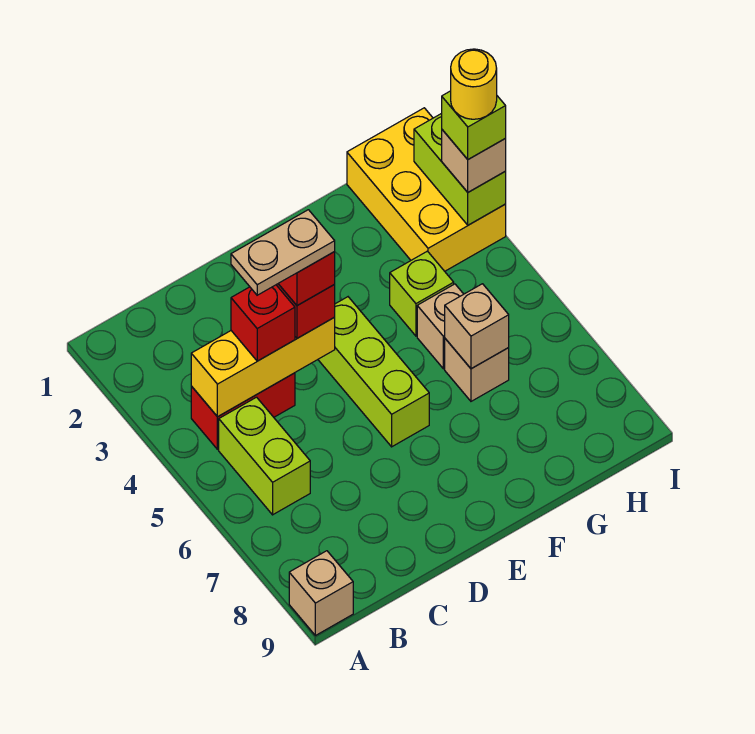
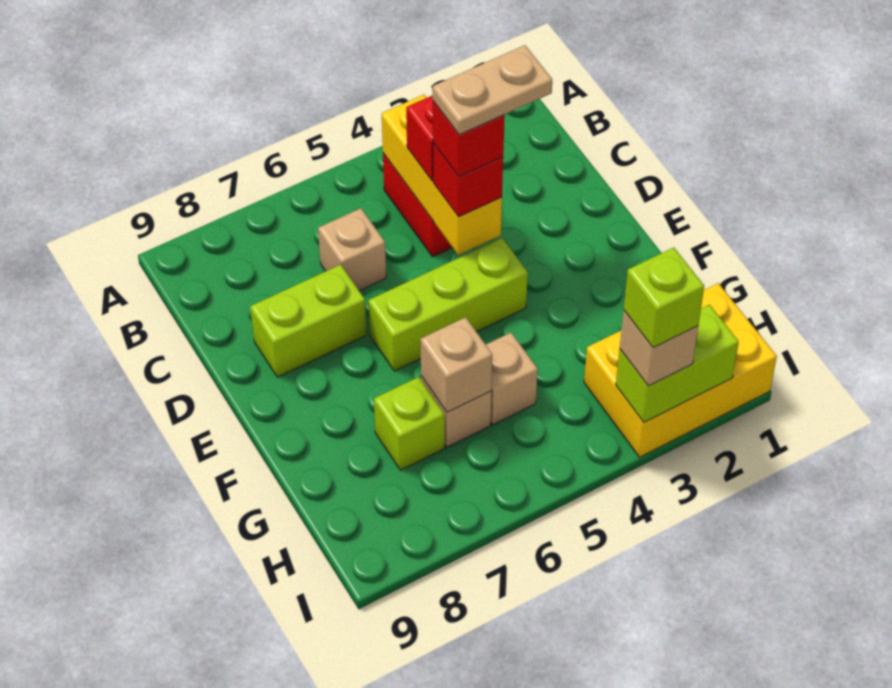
tan 1x1 brick [289,551,353,636] -> tan 1x1 brick moved to [318,208,386,291]
lime 1x2 brick [219,397,310,515] -> lime 1x2 brick moved to [250,265,367,377]
tan 1x2 plate [231,210,335,295] -> tan 1x2 plate turned to [433,45,552,135]
lime 1x1 brick [390,251,454,336] -> lime 1x1 brick moved to [374,377,445,470]
yellow 1x1 round brick [451,49,497,119] -> none

